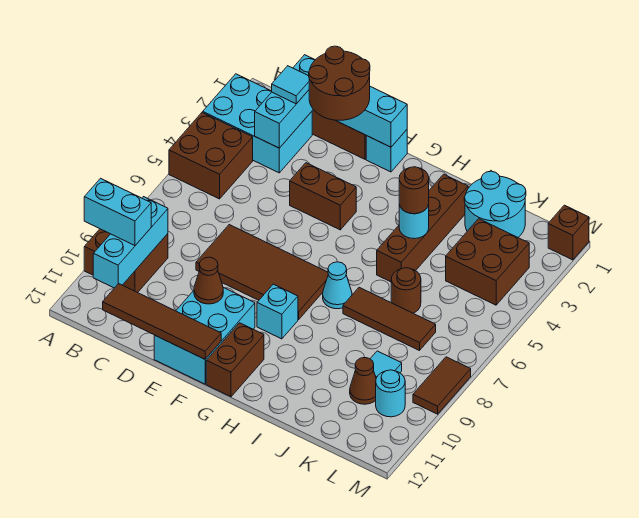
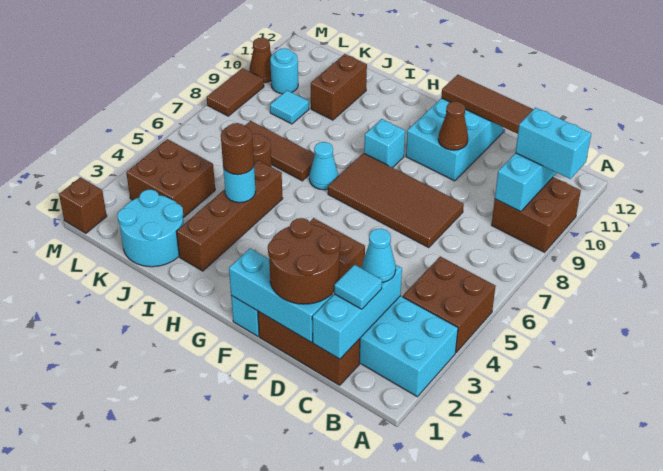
none -> cyan 1x1 cone [362,229,396,282]
brown 1x2 brick [206,323,264,397] -> brown 1x2 brick moved to [311,54,367,120]
brown 1x1 cone [350,358,376,404] -> brown 1x1 cone moved to [249,38,272,83]

